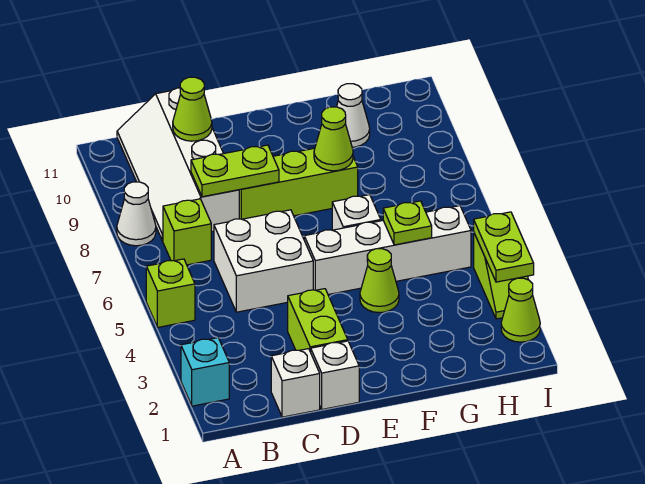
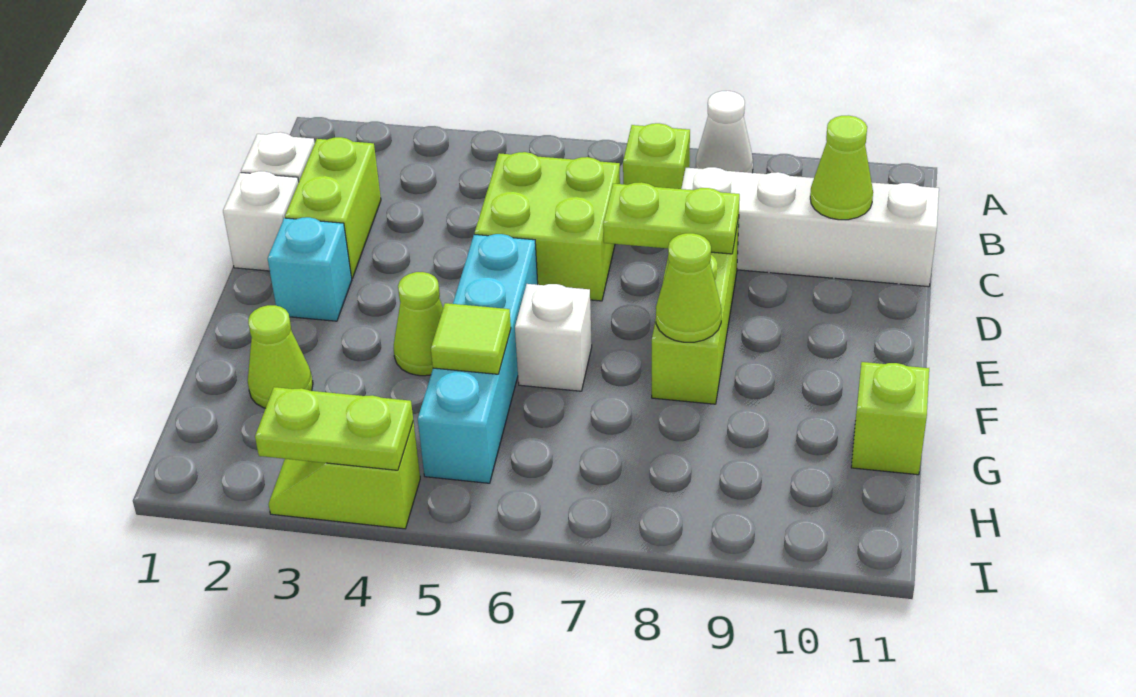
cyan 1x1 brick [181,338,229,406] -> cyan 1x1 brick moved to [268,217,352,321]
lime 1x1 brick [146,259,195,327] -> lime 1x1 brick moved to [851,362,929,475]
white 2x2 brick [214,210,313,312] -> lime 2x2 brick [475,152,620,301]
lime 1x2 plate [191,145,279,197] -> lime 1x2 plate turned to [603,182,740,254]
lime 1x2 brick [288,289,348,352] -> lime 1x2 brick turned to [285,137,381,278]
white 1x4 brick [304,206,471,295] -> cyan 1x4 brick [418,234,538,483]
lime 1x1 plate [383,201,432,245] -> lime 1x1 tile [431,303,511,374]
white 1x1 cone [337,84,370,147] -> none
lime 1x1 cone [501,278,540,342] -> lime 1x1 cone moved to [248,305,313,408]

